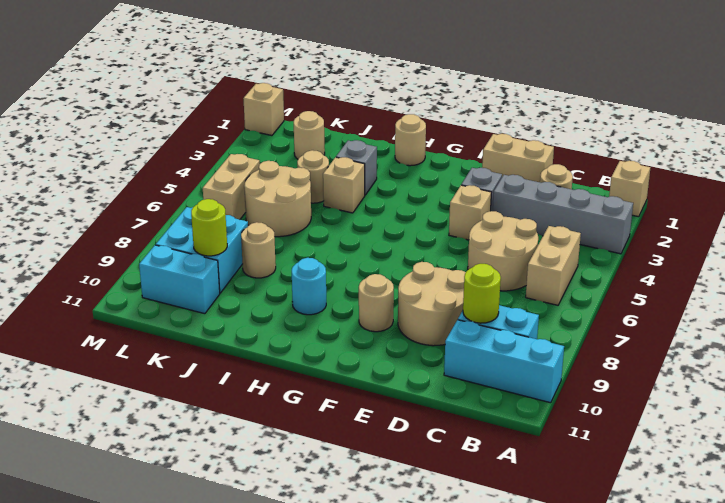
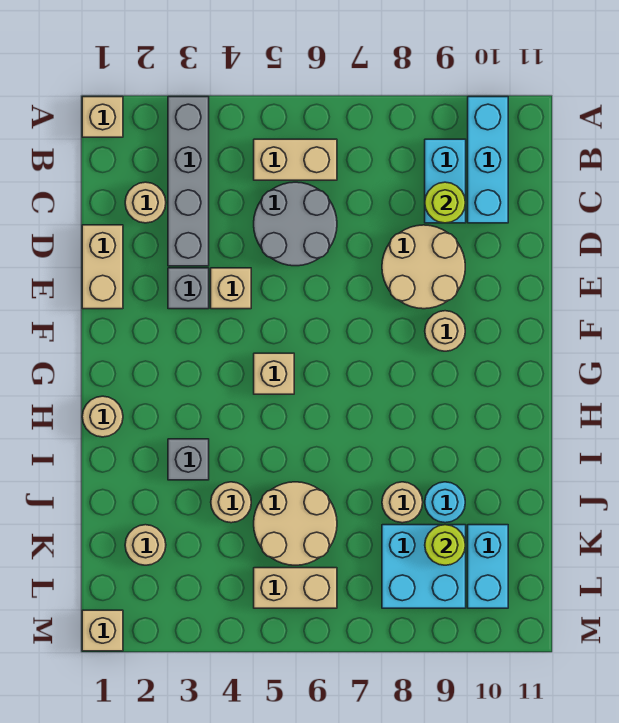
tan 2x2 round brick [468,211,538,291] -> grey 2x2 round brick [254,182,337,266]
cyan 1x1 round brick [292,258,326,315] -> cyan 1x1 round brick moved to [425,482,465,523]
tan 1x1 brick [323,157,365,213] -> tan 1x1 brick moved to [254,353,294,394]

